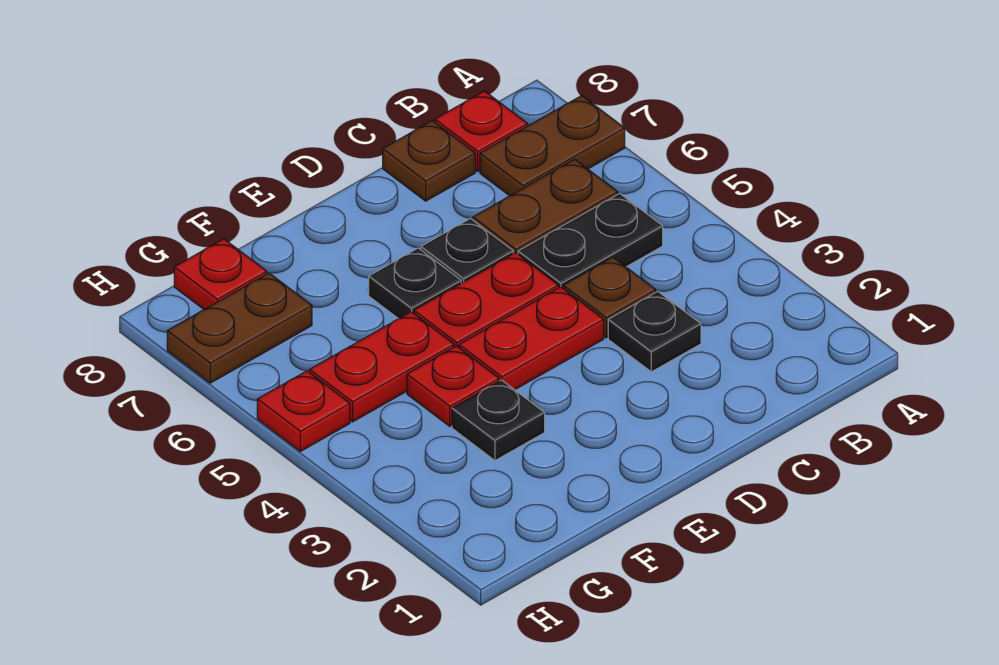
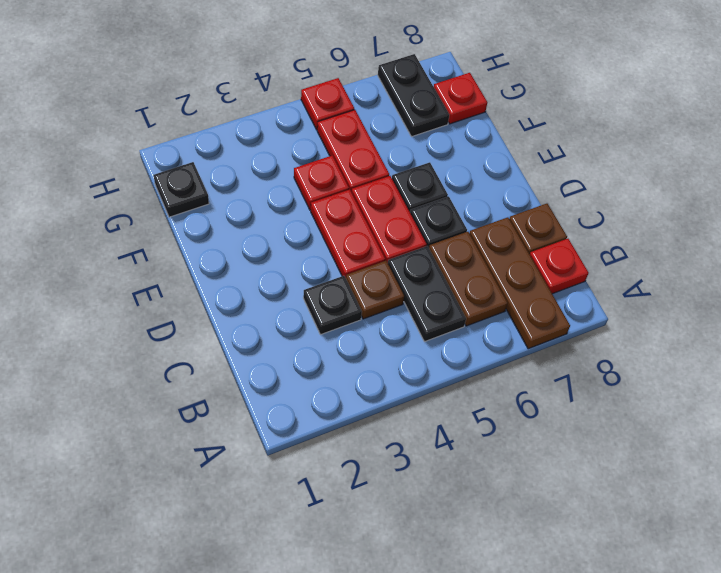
brown 1x2 plate [480,96,625,196] -> brown 1x3 plate [469,217,570,349]
black 1x1 plate [452,380,545,460] -> black 1x1 plate moved to [154,162,209,217]
brown 1x2 plate [167,273,312,383] -> black 1x2 plate [378,54,449,137]

